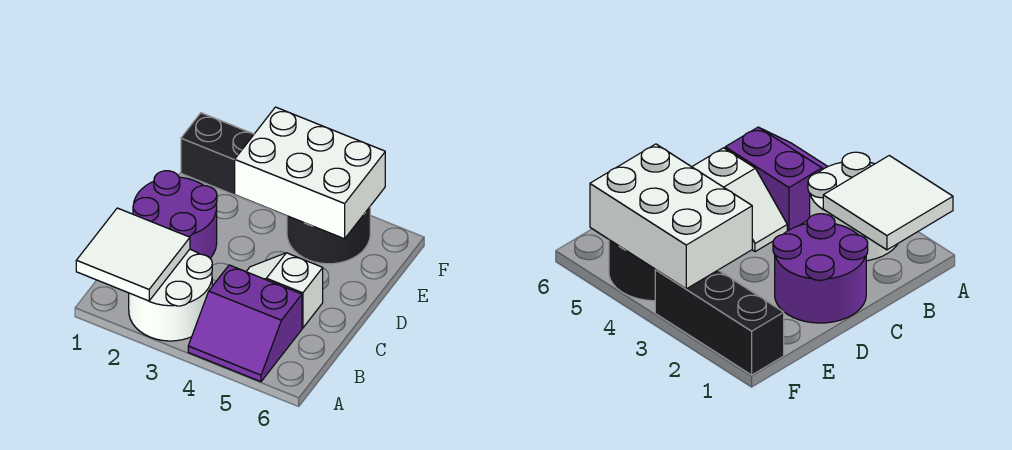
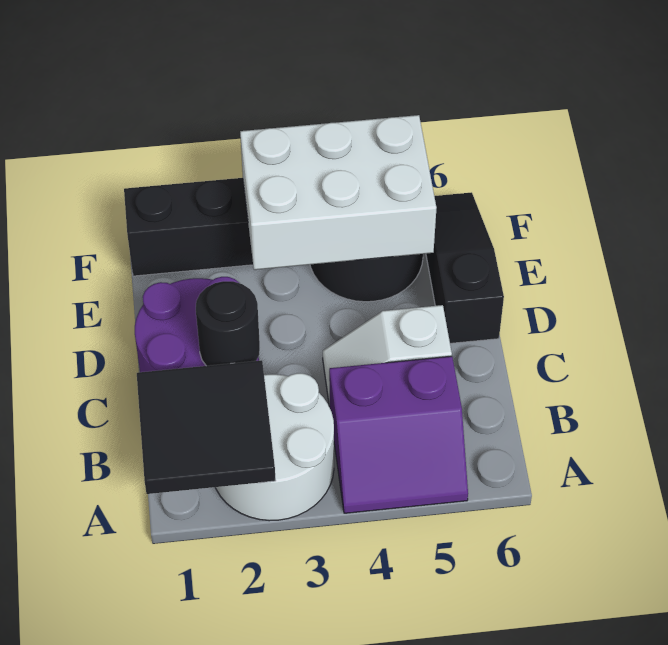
white 2x2 tile [76,208,190,301] -> black 2x2 tile [137,360,276,494]
none -> black 1x1 round brick [196,281,260,366]
none -> black 1x3 slope [426,192,504,343]

